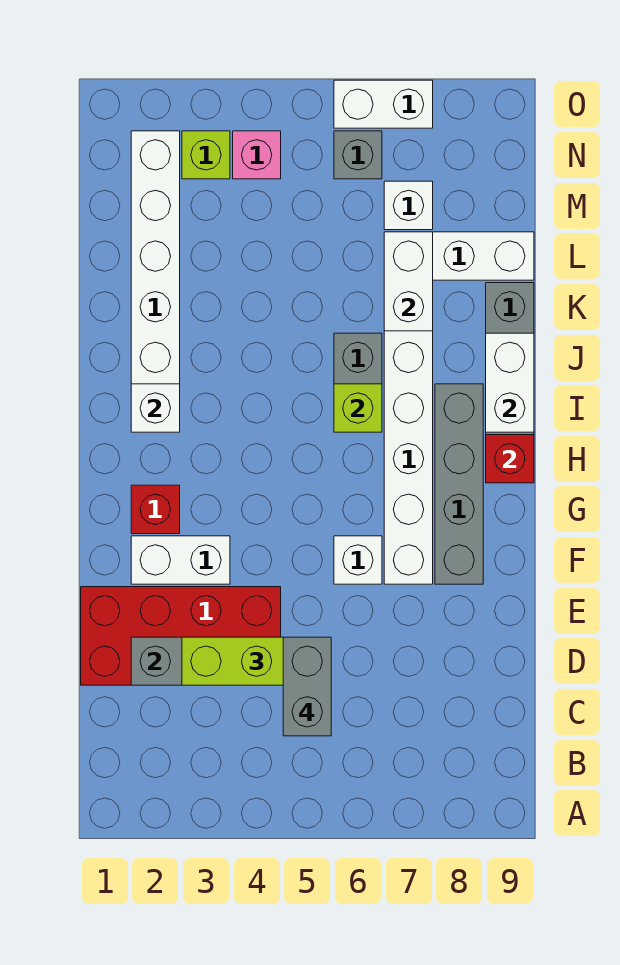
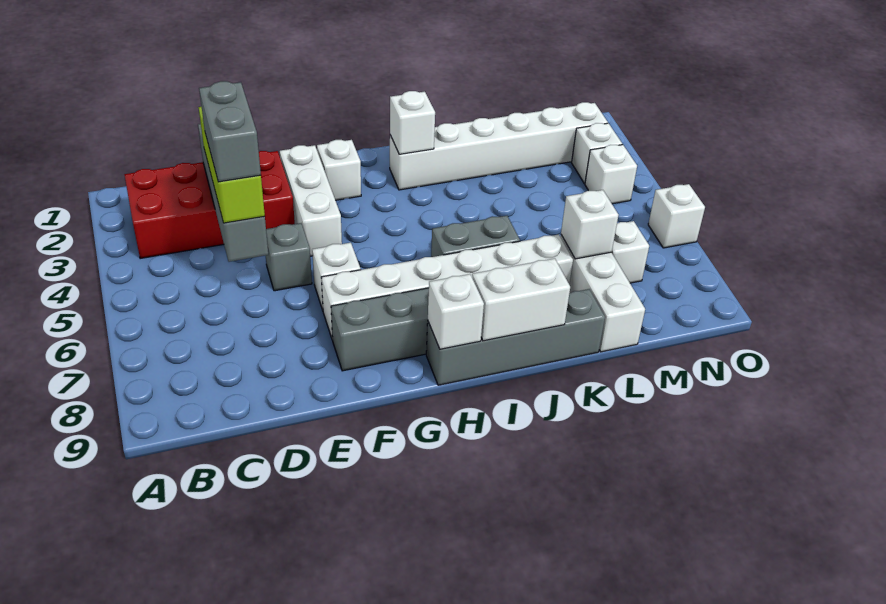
grey 1x2 brick [283,637,331,736] -> grey 1x2 brick turned to [199,81,261,182]
red 2x4 brick [81,587,281,685] -> red 2x4 brick turned to [124,151,295,259]
white 1x2 brick [131,536,230,584] -> white 1x3 brick [280,145,342,256]
red 1x1 brick [131,485,180,534] -> white 1x1 brick [317,140,361,200]
red 1x1 brick [486,435,534,483] -> white 1x1 brick [428,274,484,349]
lime 1x1 brick [334,384,382,432] -> none
white 1x2 brick [384,232,433,331] -> white 1x1 brick [561,190,618,259]
lime 1x1 brick [182,131,230,179] -> white 1x1 brick [572,123,622,184]
pink 1x1 brick [233,131,281,179] -> white 1x1 brick [585,145,637,204]
grey 1x1 brick [334,131,382,179] -> grey 1x1 brick moved to [266,223,312,291]
white 1x2 brick [334,80,433,128] -> white 1x1 brick [648,184,705,248]

